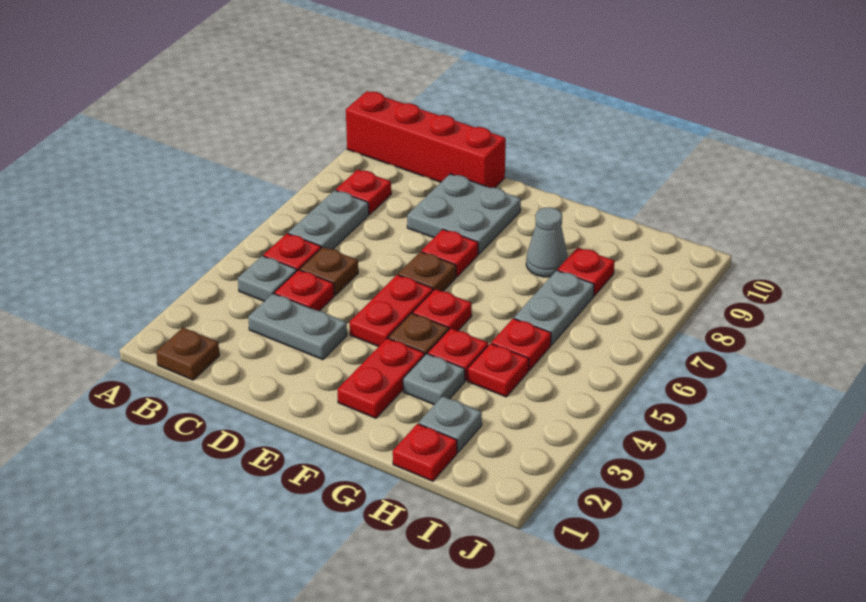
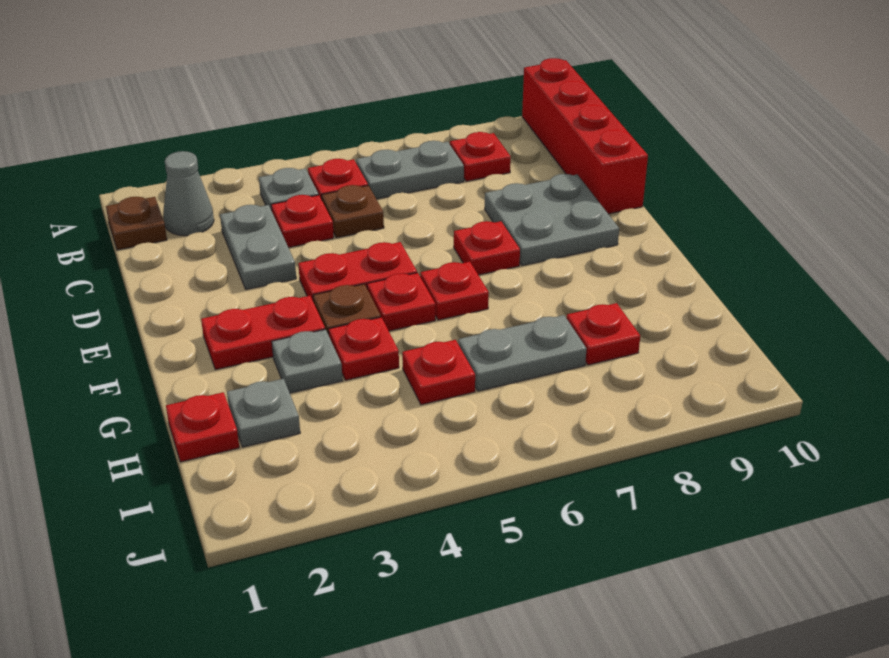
brown 1x1 plate [398,252,456,291] -> none
grey 1x1 cone [526,207,568,277] -> grey 1x1 cone moved to [163,151,214,236]
red 1x1 plate [468,343,529,397] -> red 1x1 plate moved to [420,262,489,320]

